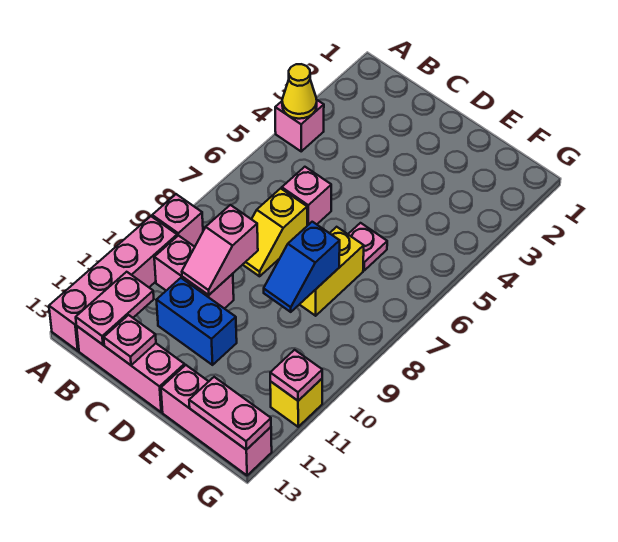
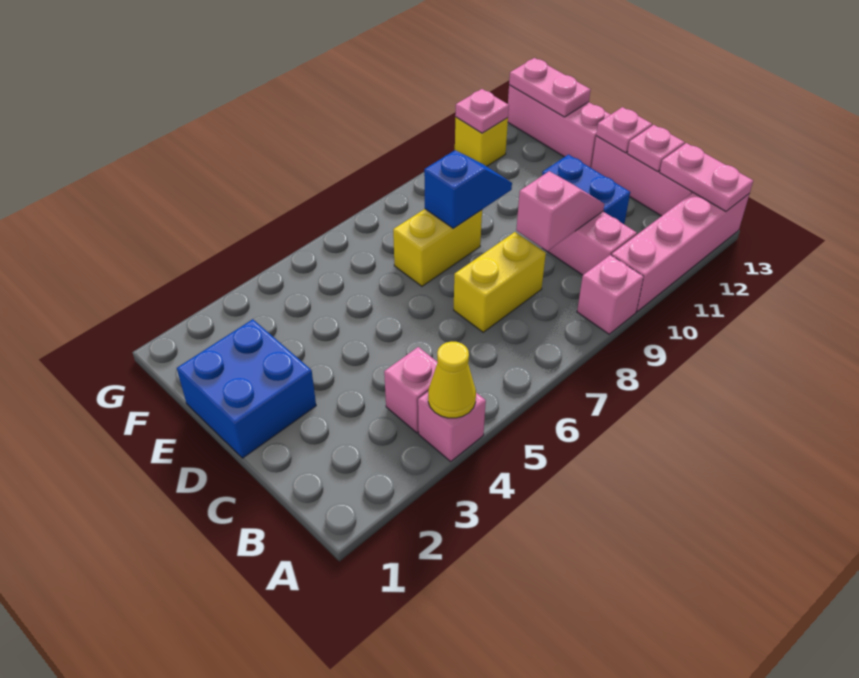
pink 1x2 plate [76,272,154,345] -> pink 1x2 plate turned to [660,143,753,211]
pink 1x1 brick [282,167,331,226] -> pink 1x1 brick moved to [384,347,438,433]
yellow 1x2 slope [243,188,307,276] -> yellow 1x2 brick [454,232,546,332]
none -> blue 2x2 brick [177,319,316,458]
pink 1x1 plate [348,223,387,270] -> pink 1x1 plate moved to [596,107,652,153]

